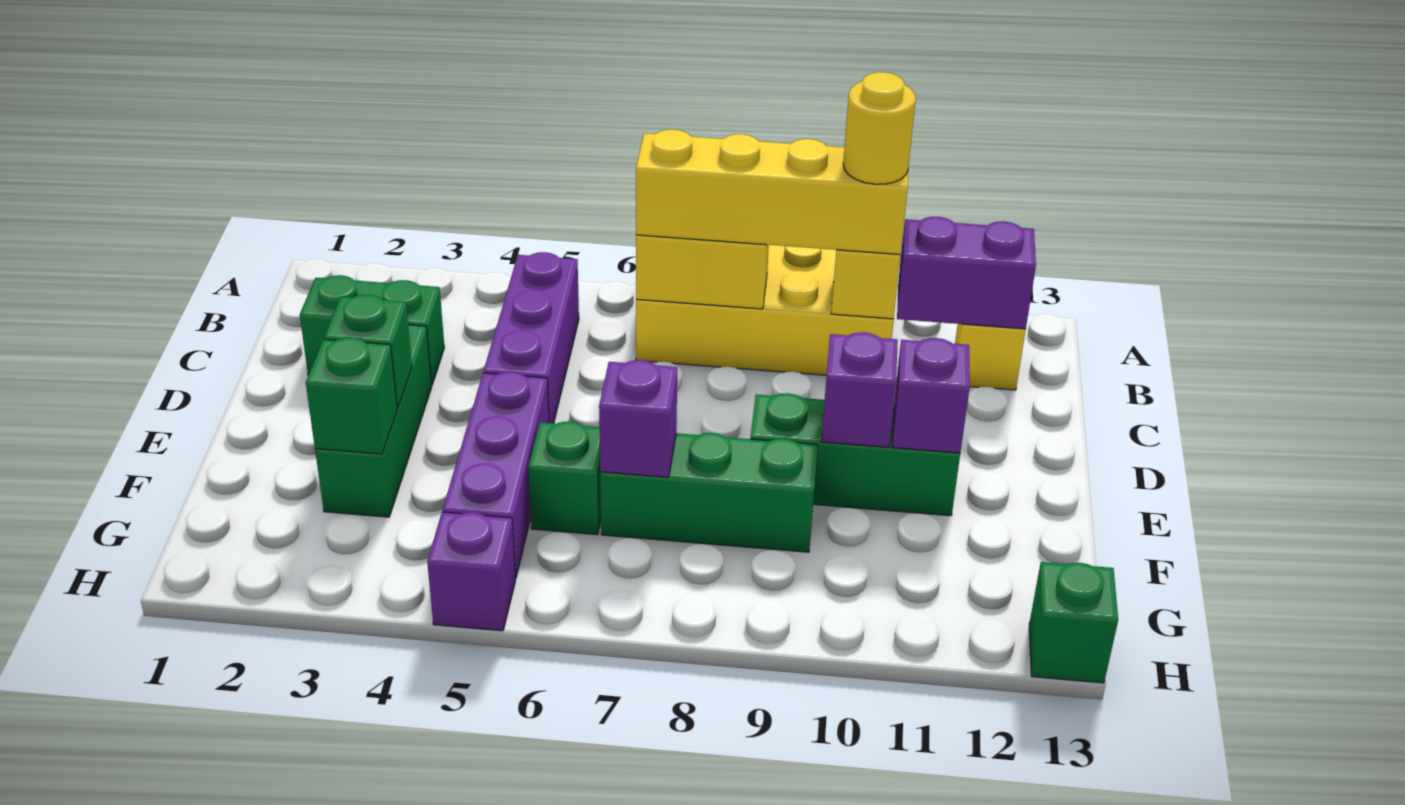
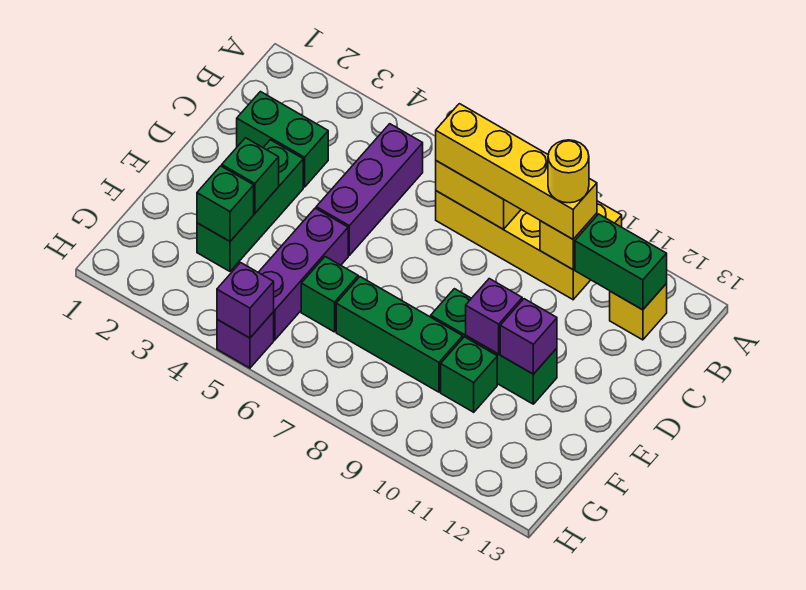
purple 1x2 brick [897,217,1036,329] -> green 1x2 brick [575,214,667,310]
purple 1x1 brick [599,360,677,477] -> purple 1x1 brick moved to [217,263,274,338]
green 1x1 brick [1029,562,1118,683] -> green 1x1 brick moved to [441,337,497,412]

